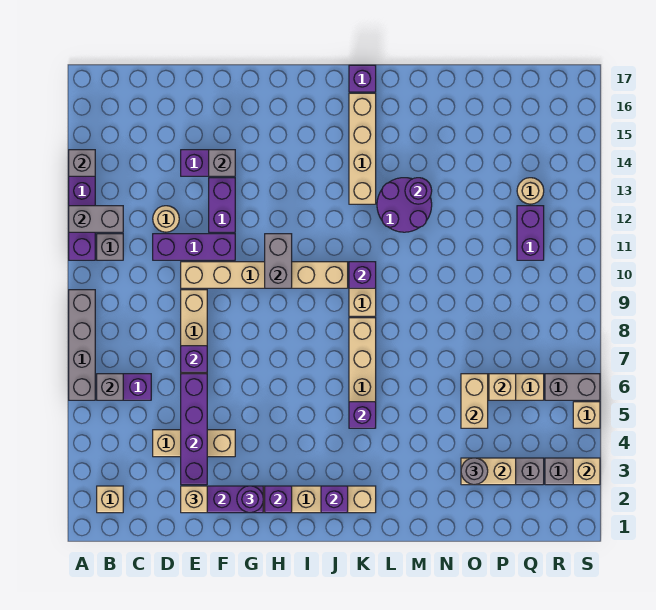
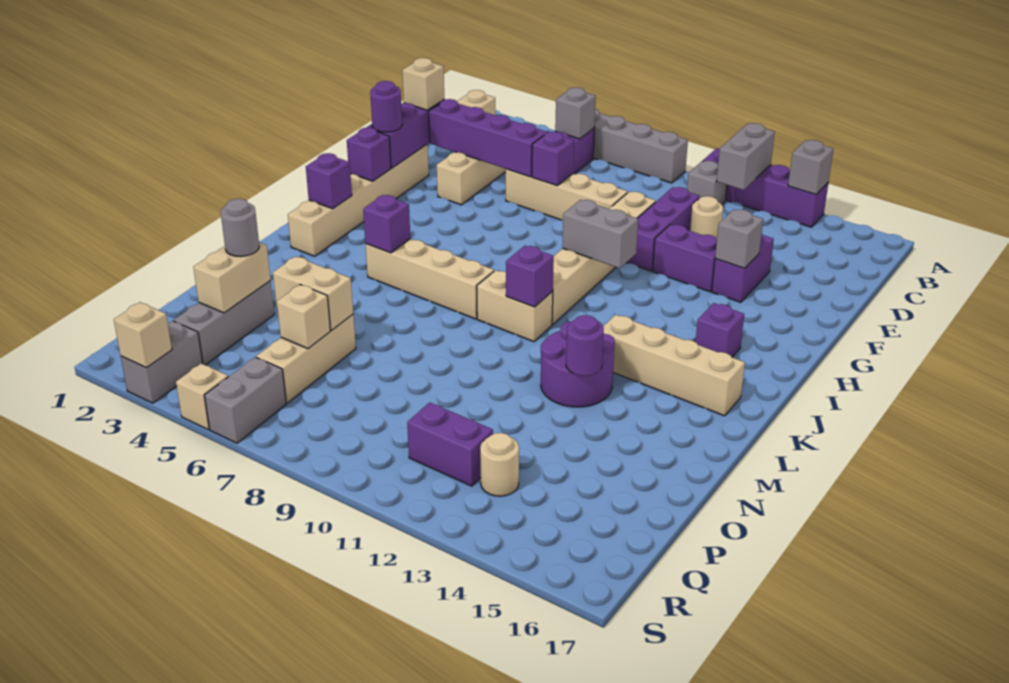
purple 1x1 brick [349,65,376,92] -> purple 1x1 brick moved to [696,303,744,357]

